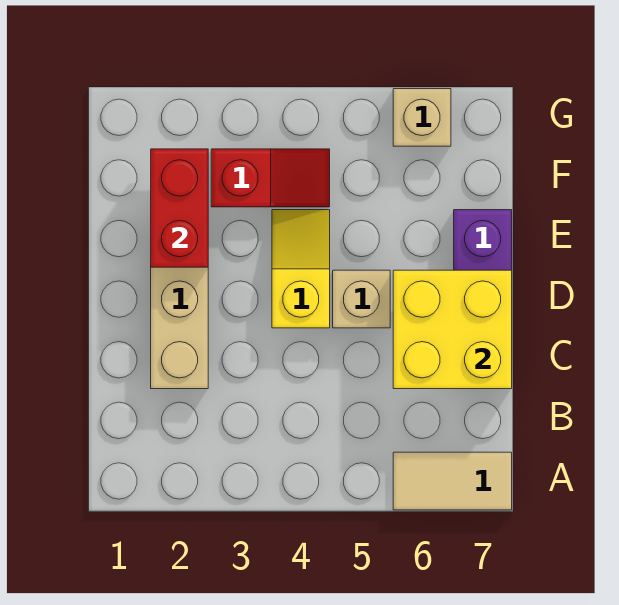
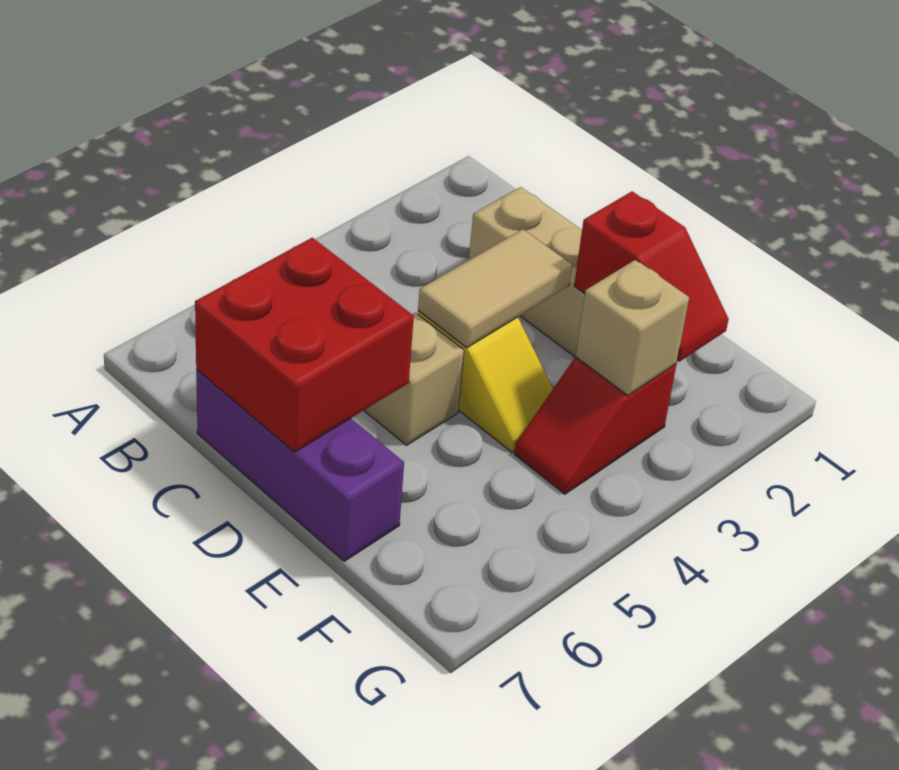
tan 1x2 tile [393,452,512,510] -> tan 1x2 tile moved to [418,229,572,347]
yellow 2x2 brick [393,270,512,389] -> red 2x2 brick [195,238,414,452]
red 1x2 brick [151,149,208,267] -> red 1x2 slope [574,191,729,362]
tan 1x1 brick [393,89,451,146] -> tan 1x1 brick moved to [576,260,689,396]

